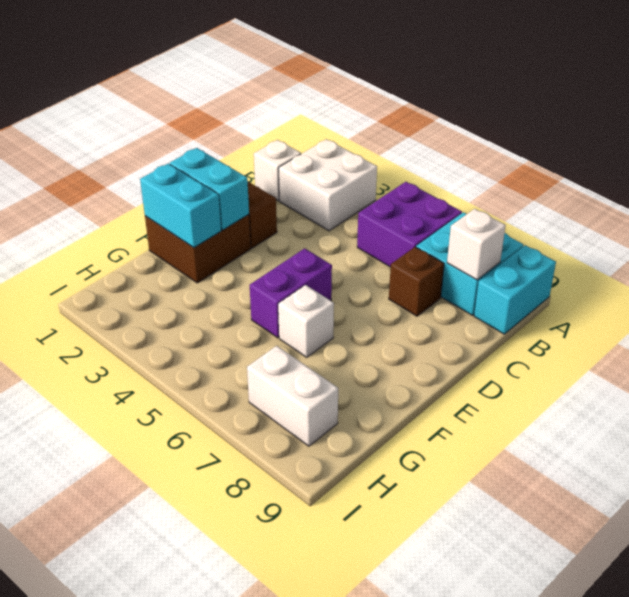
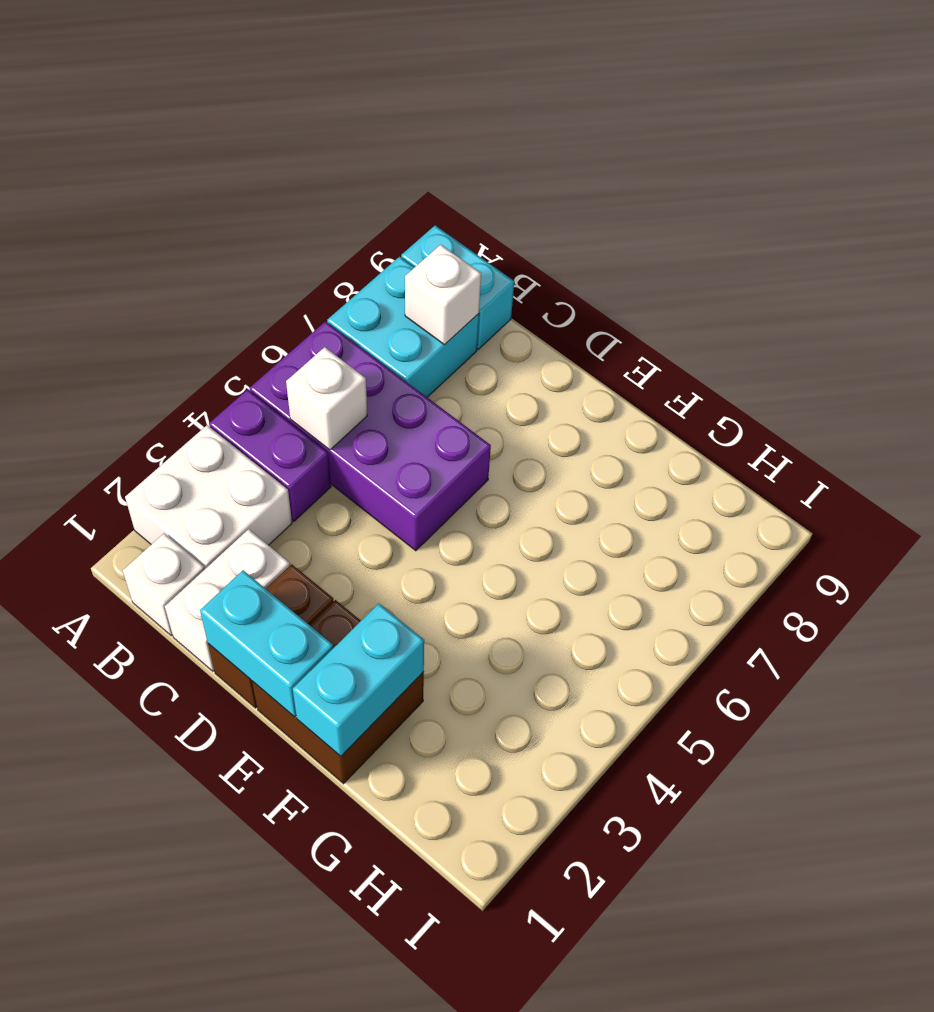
purple 2x2 brick [357,182,462,267] -> purple 2x4 brick [250,321,491,551]
brown 1x1 brick [389,247,444,316] -> none
cyan 1x2 brick [170,148,249,230] -> cyan 1x2 brick turned to [200,570,333,717]
purple 1x2 brick [250,248,332,338] -> purple 1x2 brick moved to [209,390,331,521]
white 1x1 brick [278,285,334,357] -> white 1x1 brick moved to [286,347,367,450]
white 1x2 brick [247,346,338,446] -> white 1x2 brick moved to [165,529,290,671]

